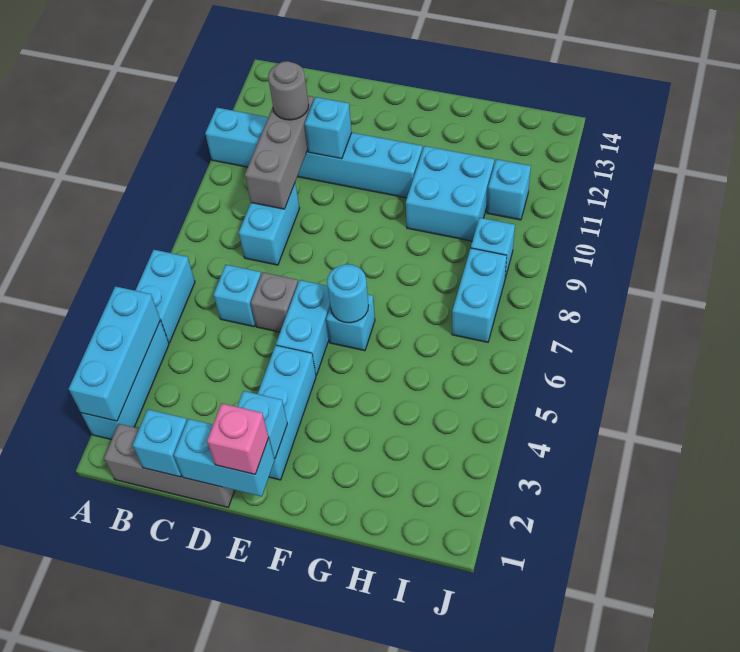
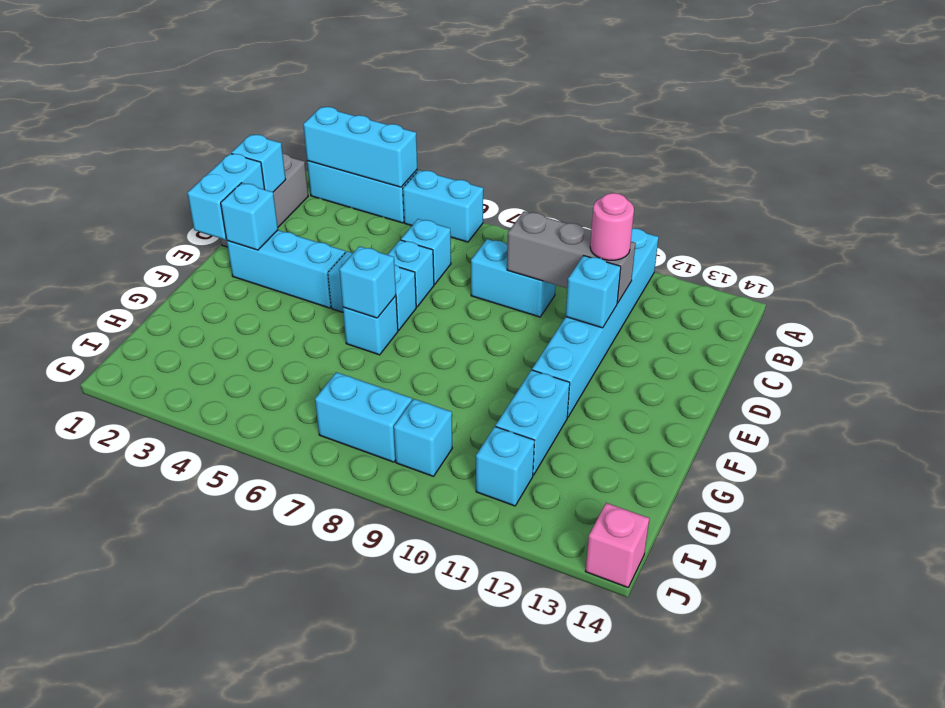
grey 1x1 round brick [268,61,309,120] -> pink 1x1 round brick [590,193,634,260]
grey 1x1 brick [251,272,298,332] -> cyan 1x1 brick [388,240,434,307]
pink 1x1 brick [207,403,269,474] -> pink 1x1 brick moved to [585,503,649,587]
cyan 1x1 round brick [327,264,369,323] -> cyan 1x1 brick [339,246,396,318]
cyan 2x2 brick [406,146,494,241] -> cyan 1x2 brick [496,370,570,475]

